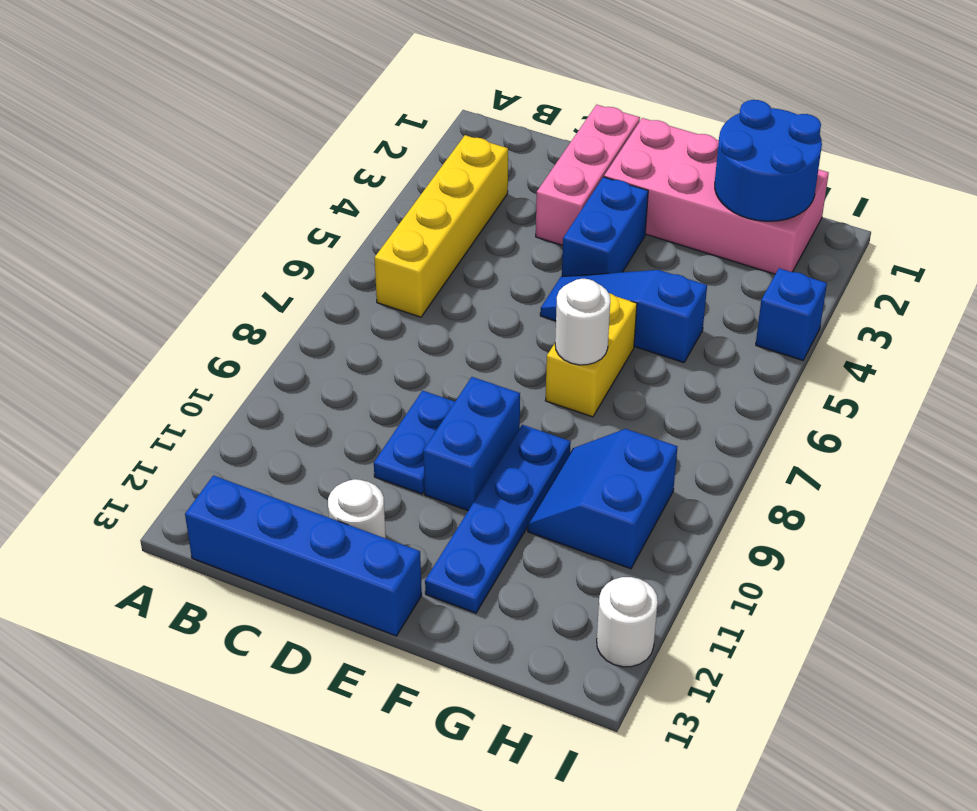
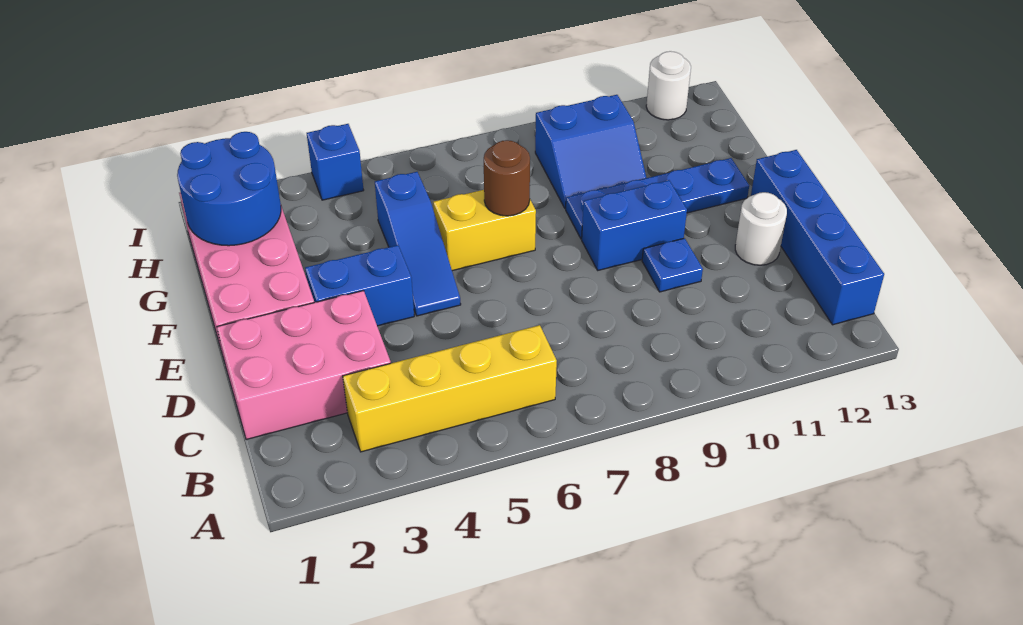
pink 1x3 brick [536,105,640,245] -> pink 2x3 brick [217,291,391,440]
blue 1x2 plate [374,391,455,494] -> blue 1x1 plate [642,238,703,292]
white 1x1 round brick [555,279,610,365] -> brown 1x1 round brick [484,140,530,216]

